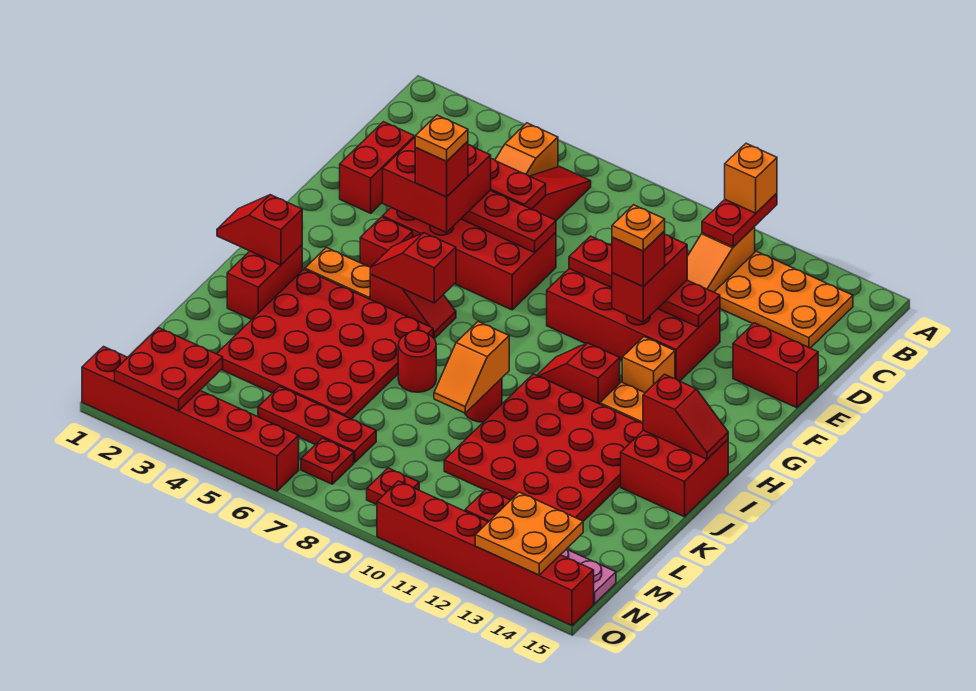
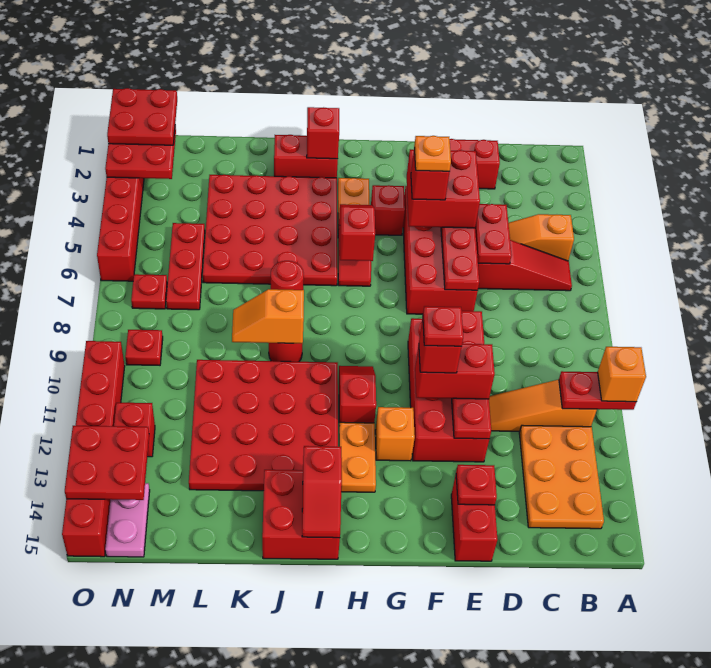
none -> red 1x1 plate [456,465,497,505]
orange 1x1 plate [612,205,665,251] -> red 1x1 plate [423,306,463,346]
none -> red 2x2 plate [107,88,177,145]
orange 2x2 plate [475,492,583,575] -> red 2x2 plate [65,426,149,500]

